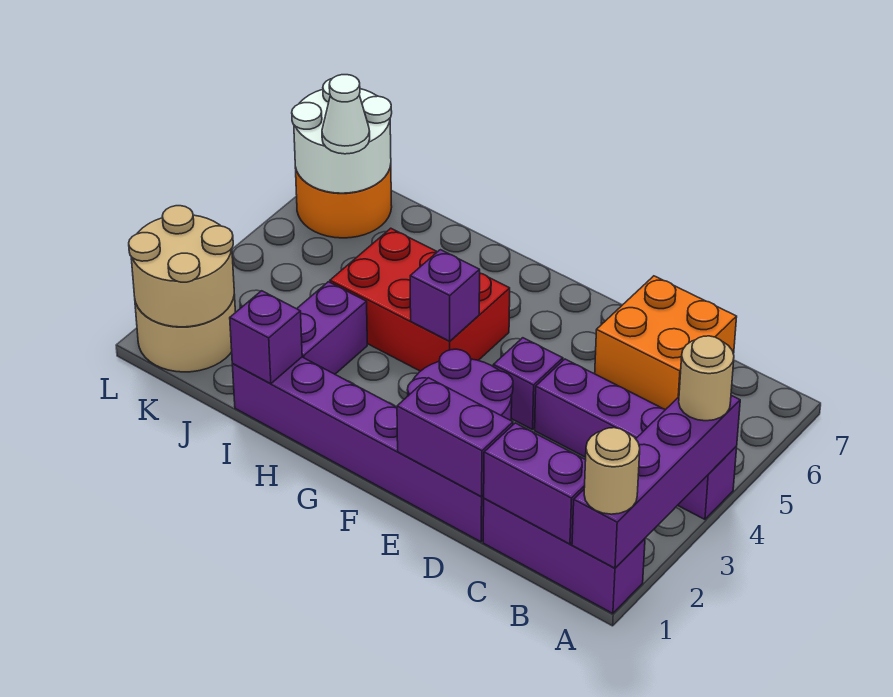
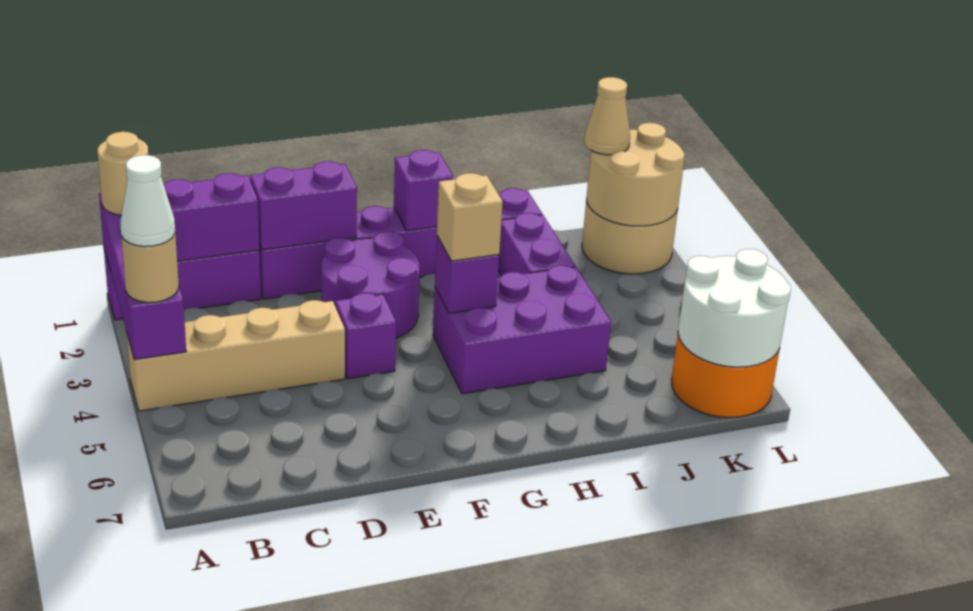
purple 1x4 brick [535,359,737,519] -> tan 1x4 brick [126,300,345,411]
orange 2x2 brick [595,276,737,410] -> none
red 2x3 brick [330,228,510,371] -> purple 2x3 brick [433,265,611,394]
none -> tan 1x1 brick [437,173,503,261]
purple 1x1 brick [230,291,302,384] -> purple 1x1 brick moved to [394,150,453,231]
none -> tan 1x1 cone [584,77,630,155]
white 1x1 cone [322,75,370,154] -> white 1x1 cone moved to [120,155,175,247]

